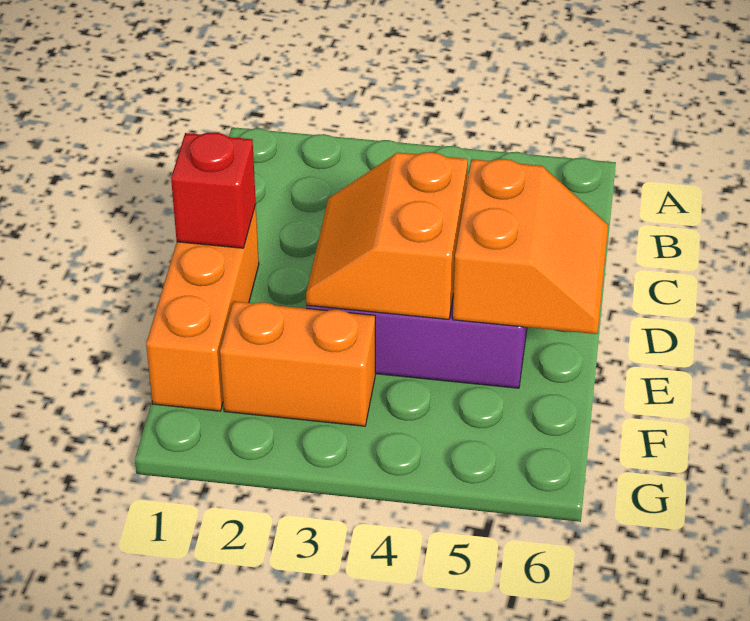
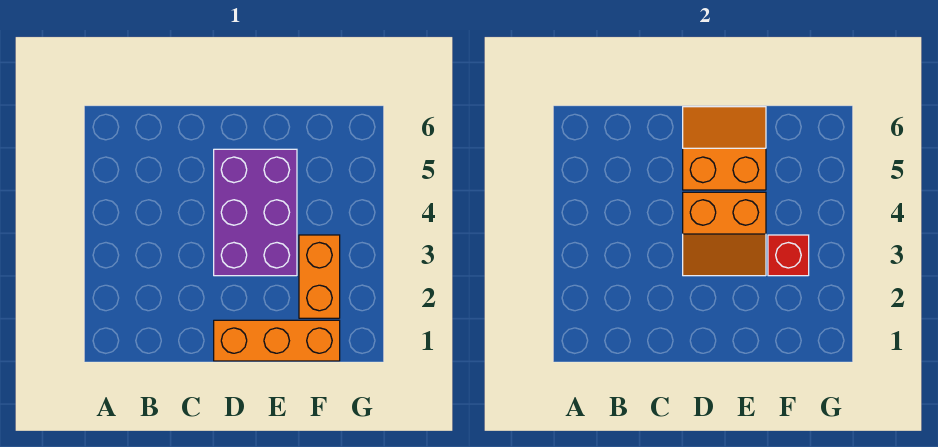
red 1x1 brick [171,132,256,248] -> red 1x1 brick moved to [768,235,809,276]

